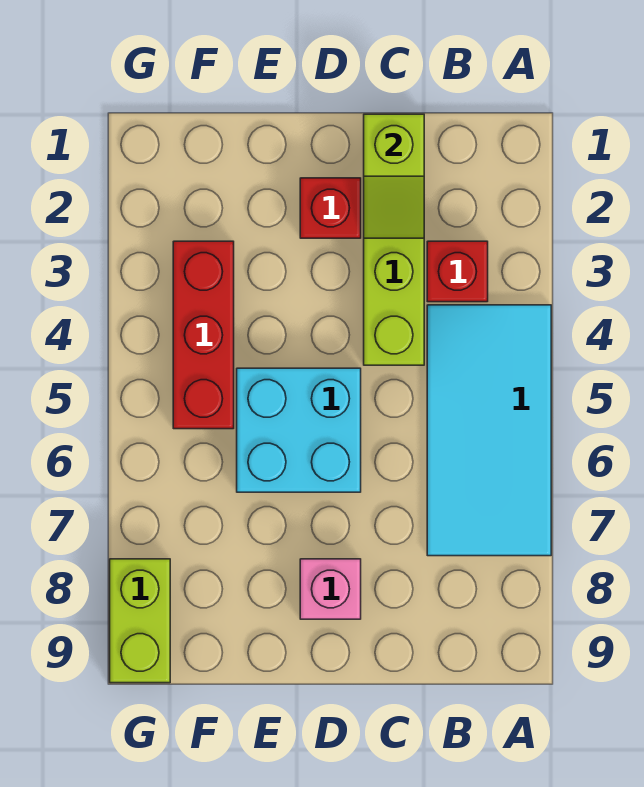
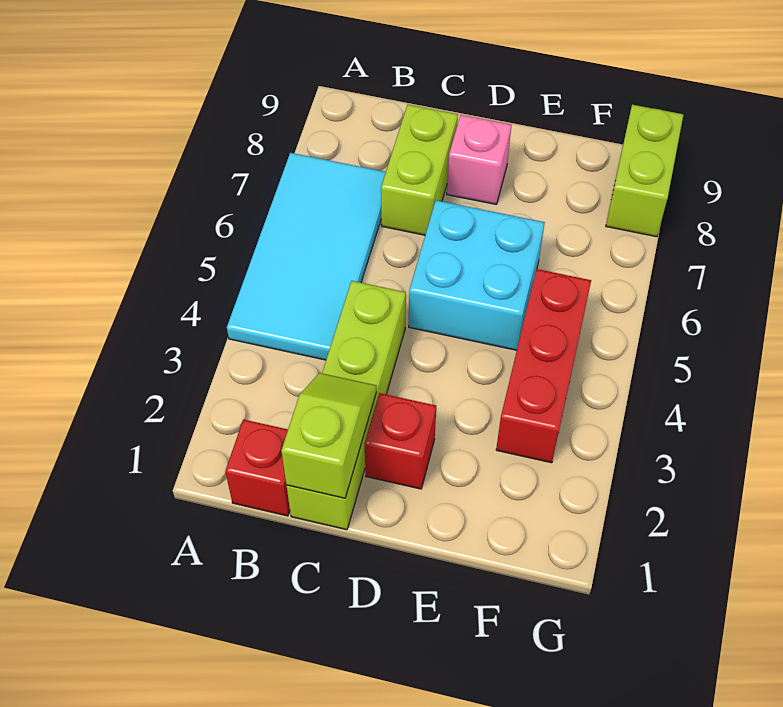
red 1x1 brick [427,241,488,302] -> red 1x1 brick moved to [225,419,290,516]
none -> lime 1x2 brick [381,105,458,235]

